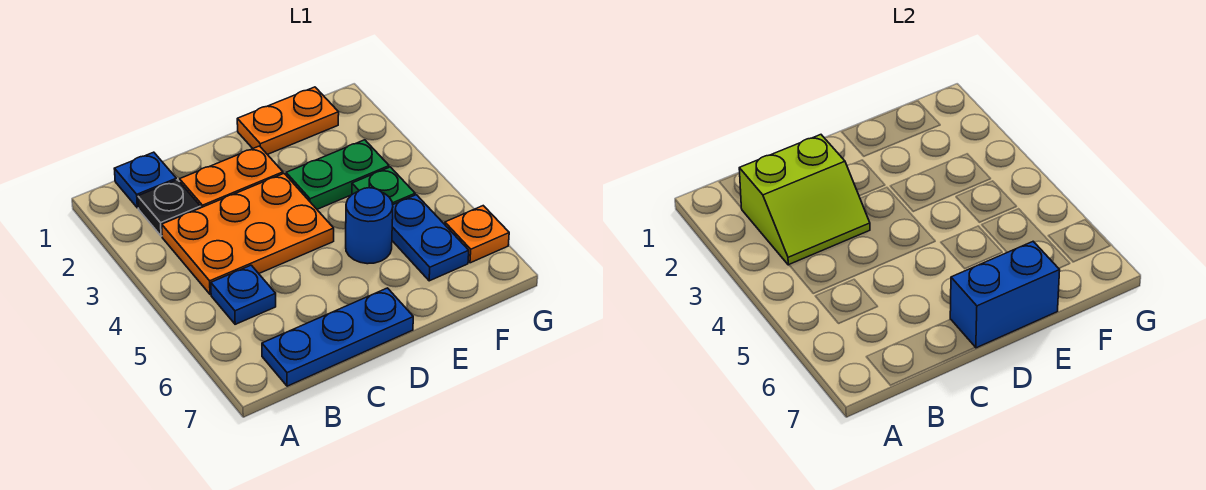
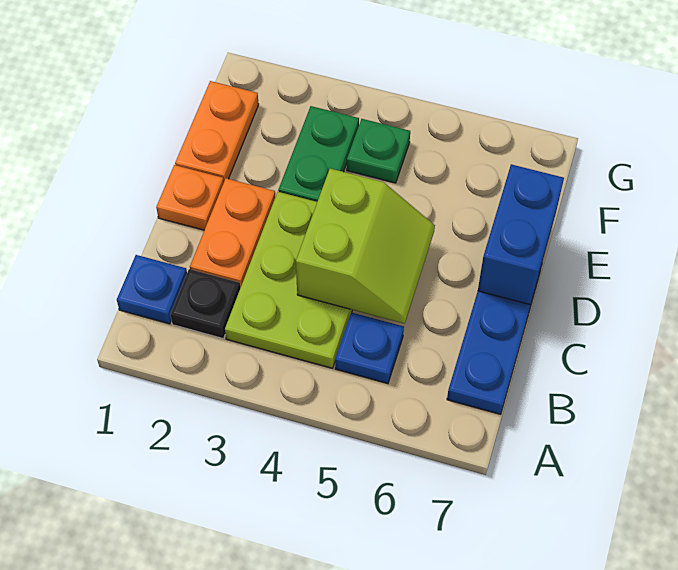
lime 2x2 slope [739,135,870,265] -> lime 2x2 slope moved to [296,169,435,324]
orange 2x3 plate [162,174,334,294] -> lime 2x3 plate [225,192,352,368]
blue 1x1 round brick [346,188,393,264] -> none
blue 1x2 plate [392,195,469,281] -> none
orange 1x1 plate [445,206,509,263] -> orange 1x1 plate moved to [156,165,224,230]

